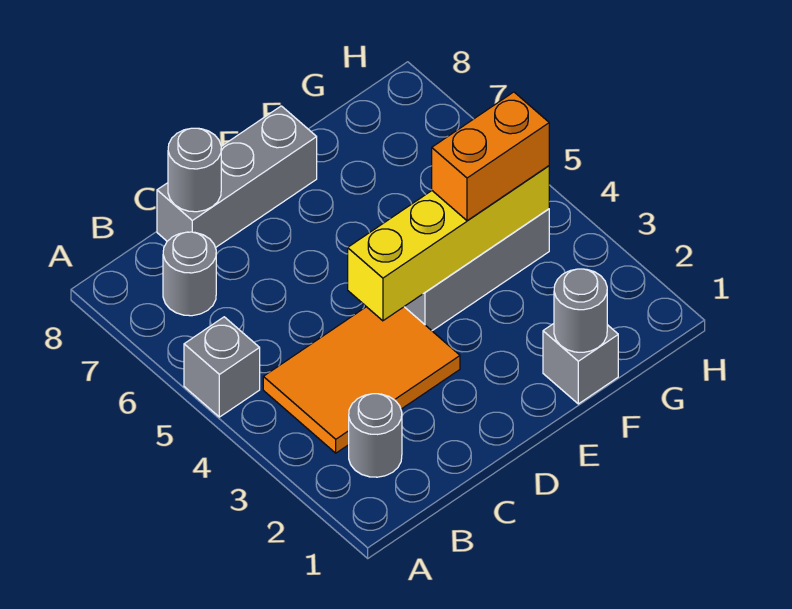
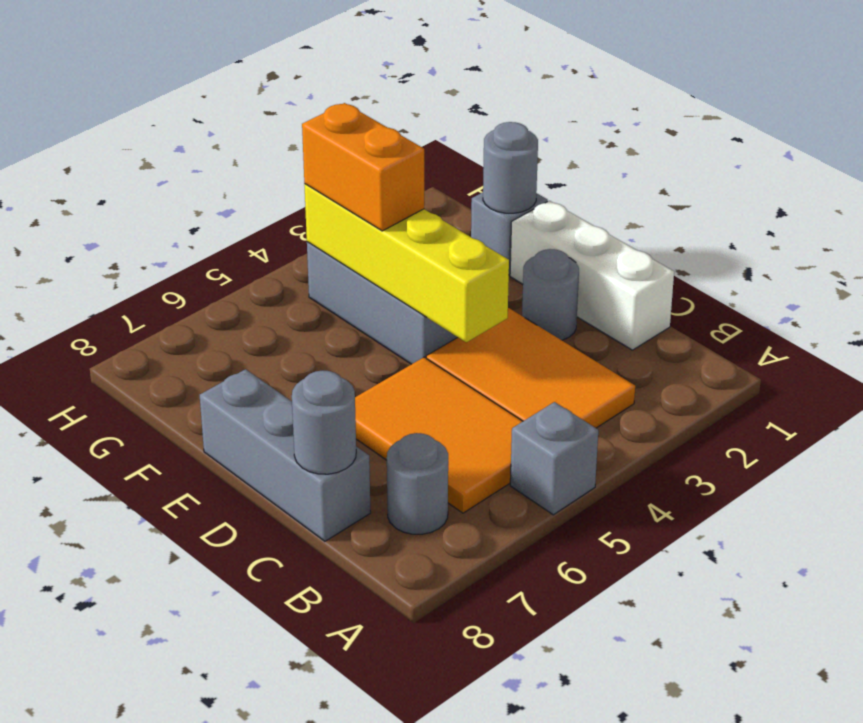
grey 1x1 round brick [349,394,402,477] -> grey 1x1 round brick moved to [522,249,579,340]
none -> orange 2x3 tile [355,357,523,513]
none -> white 1x3 brick [510,201,674,350]

